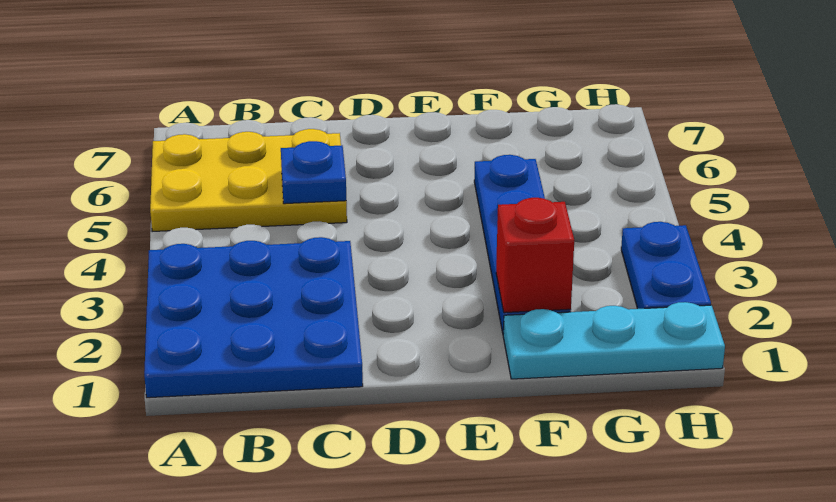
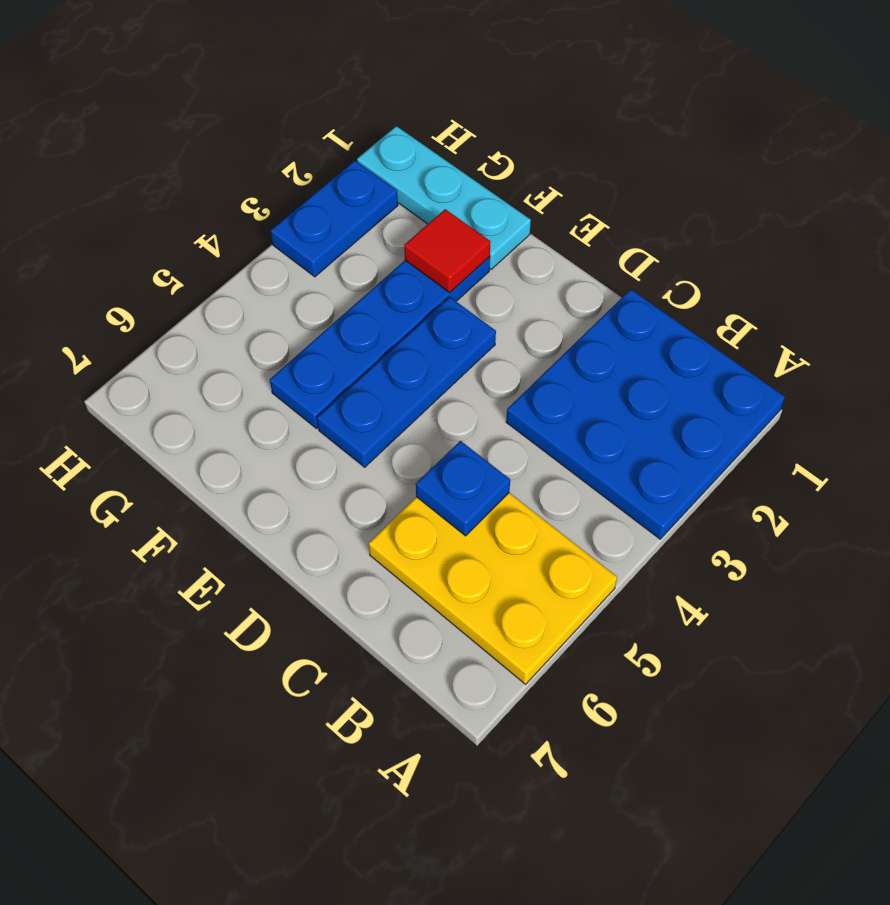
none -> blue 1x3 plate [317,297,496,467]
red 1x1 brick [496,198,574,313] -> red 1x1 tile [404,209,491,292]

